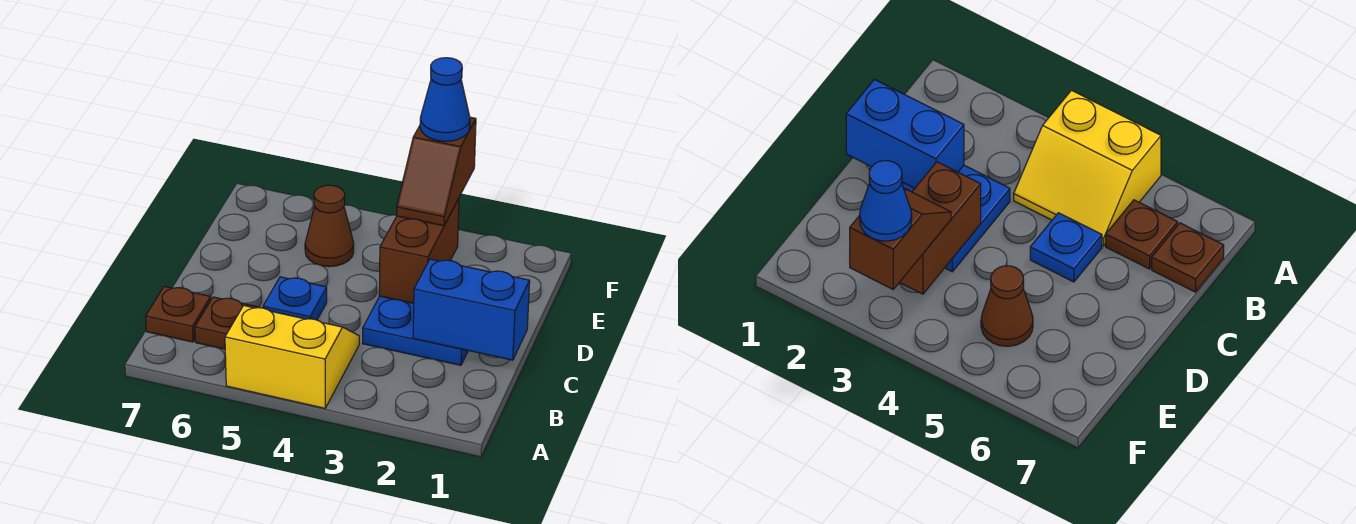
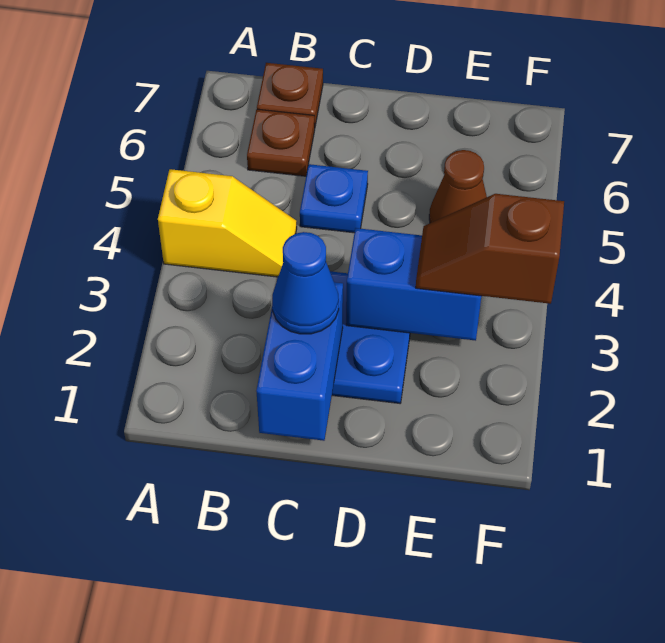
yellow 2x2 slope [225,306,359,408] -> yellow 1x2 slope [158,169,297,277]
brown 1x2 brick [379,199,459,303] -> blue 1x2 brick [346,228,481,341]
blue 1x1 cone [420,58,470,141] -> blue 1x1 cone moved to [272,232,339,334]

